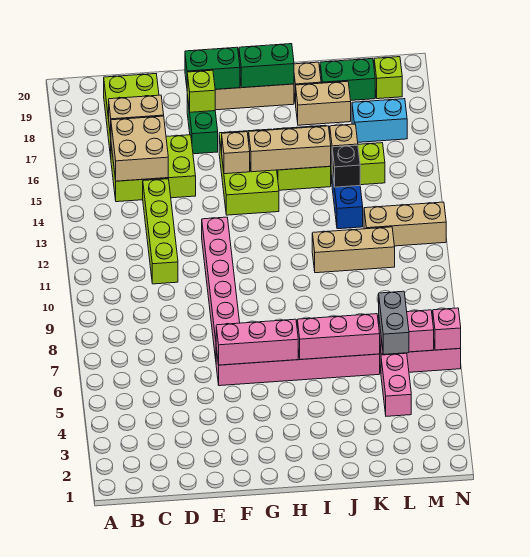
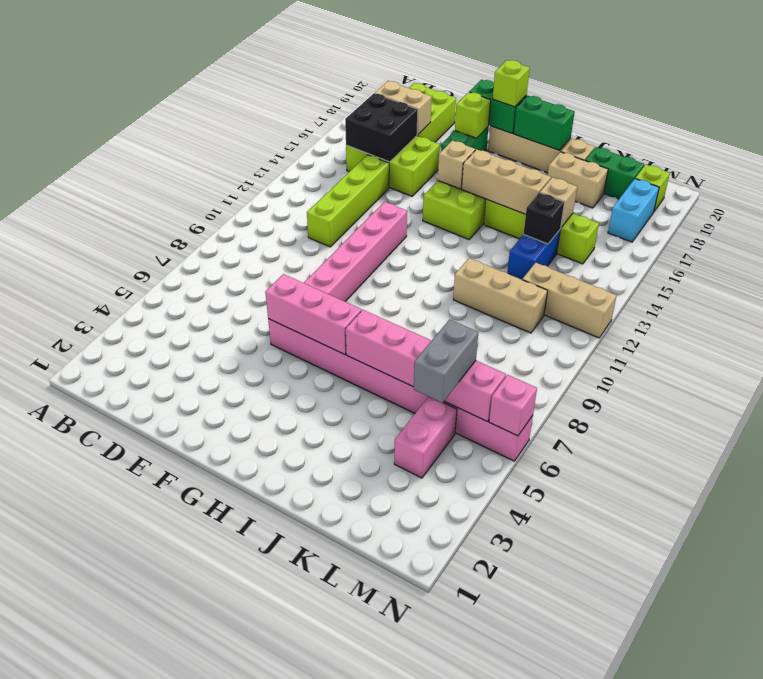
tan 2x2 brick [111,116,168,181] -> black 2x2 brick [345,94,418,162]
none -> lime 1x1 brick [493,60,530,107]
cyan 1x2 brick [352,99,407,142] -> cyan 1x2 brick turned to [608,179,659,242]

